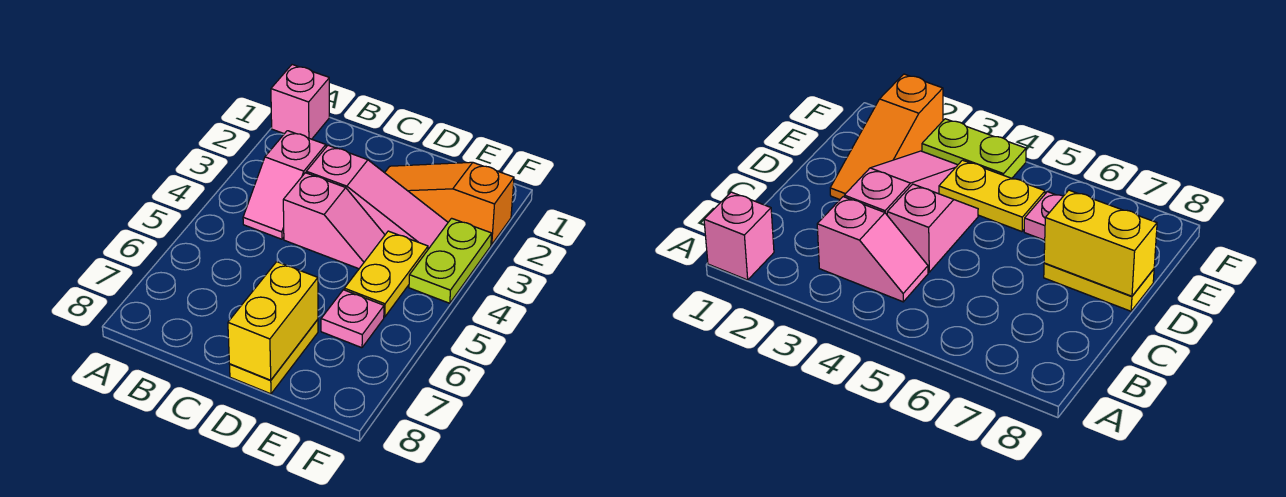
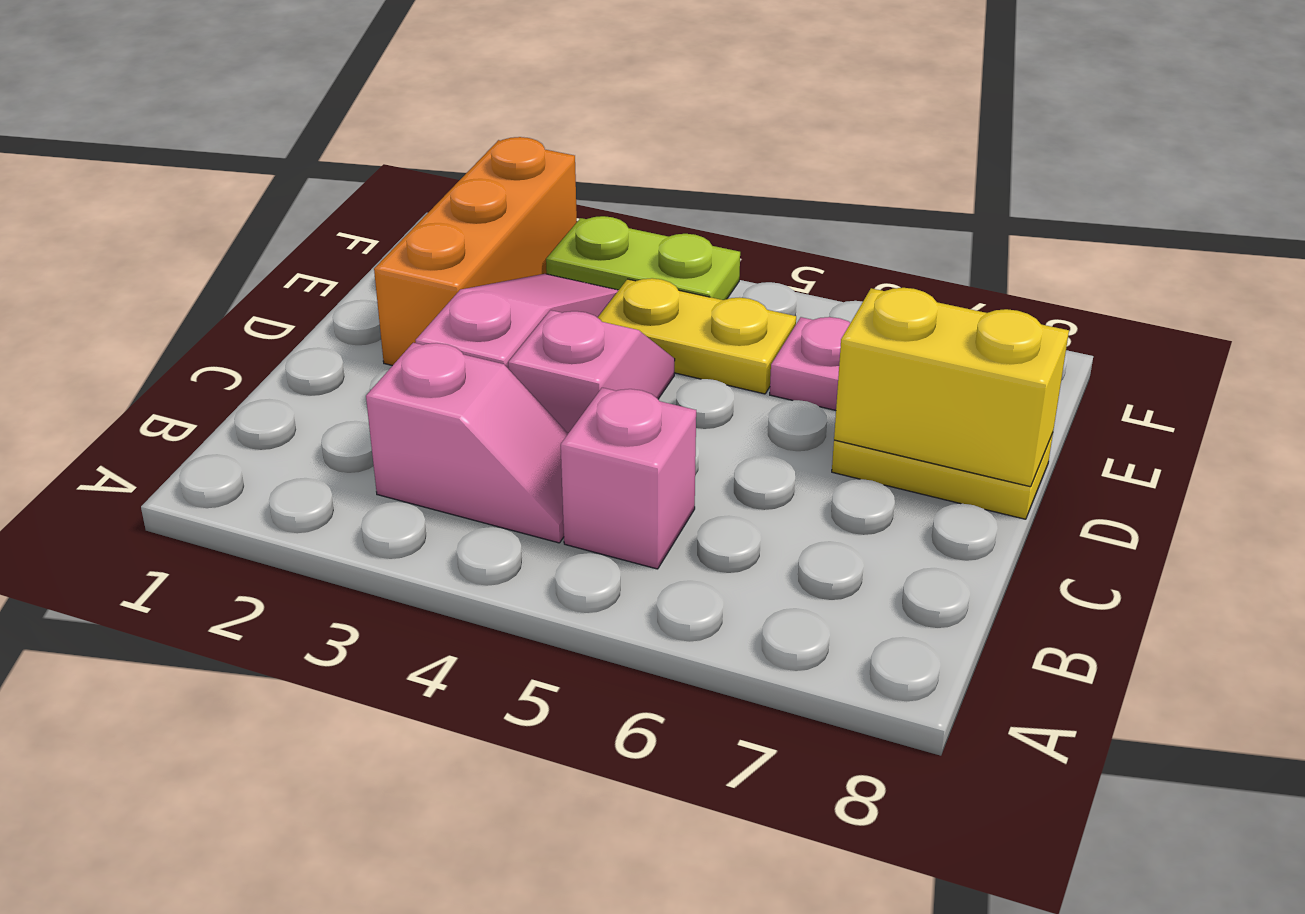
pink 1x1 brick [271,65,329,139] -> pink 1x1 brick moved to [561,388,696,569]
orange 1x3 slope [385,162,514,245] -> orange 1x3 brick [374,137,577,366]

